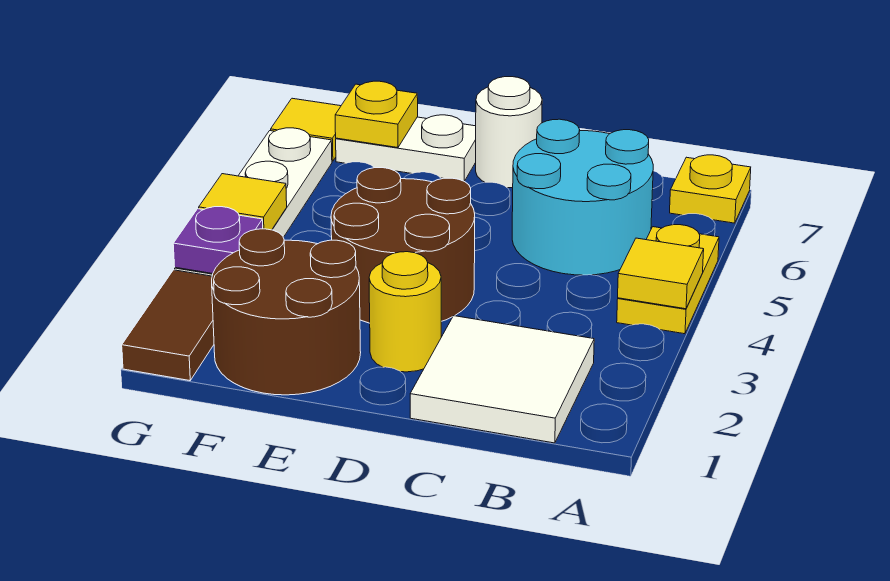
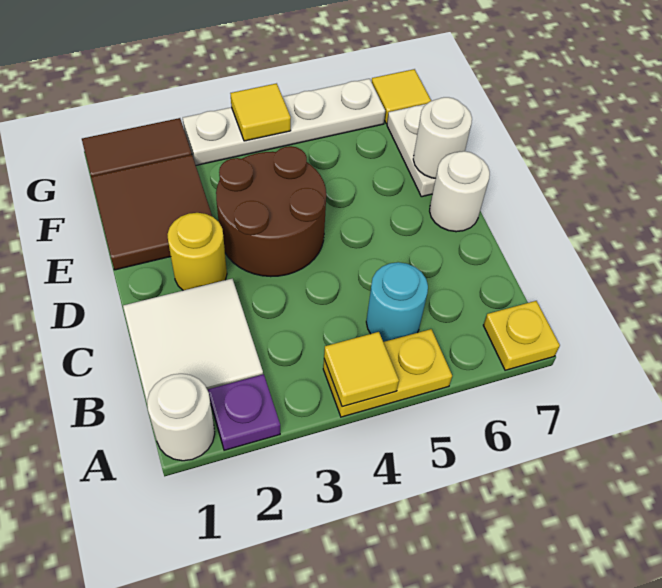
none -> white 1x1 round brick [147,374,215,461]
cyan 2x2 round brick [512,119,653,275] -> cyan 1x1 round brick [366,262,428,342]
brown 2x2 round brick [212,229,361,395] -> brown 2x2 tile [91,155,212,270]
none -> white 1x1 round brick [413,97,472,178]
yellow 1x1 plate [335,81,418,148] -> none
purple 1x1 plate [173,207,263,274] -> purple 1x1 plate moved to [208,374,280,450]

